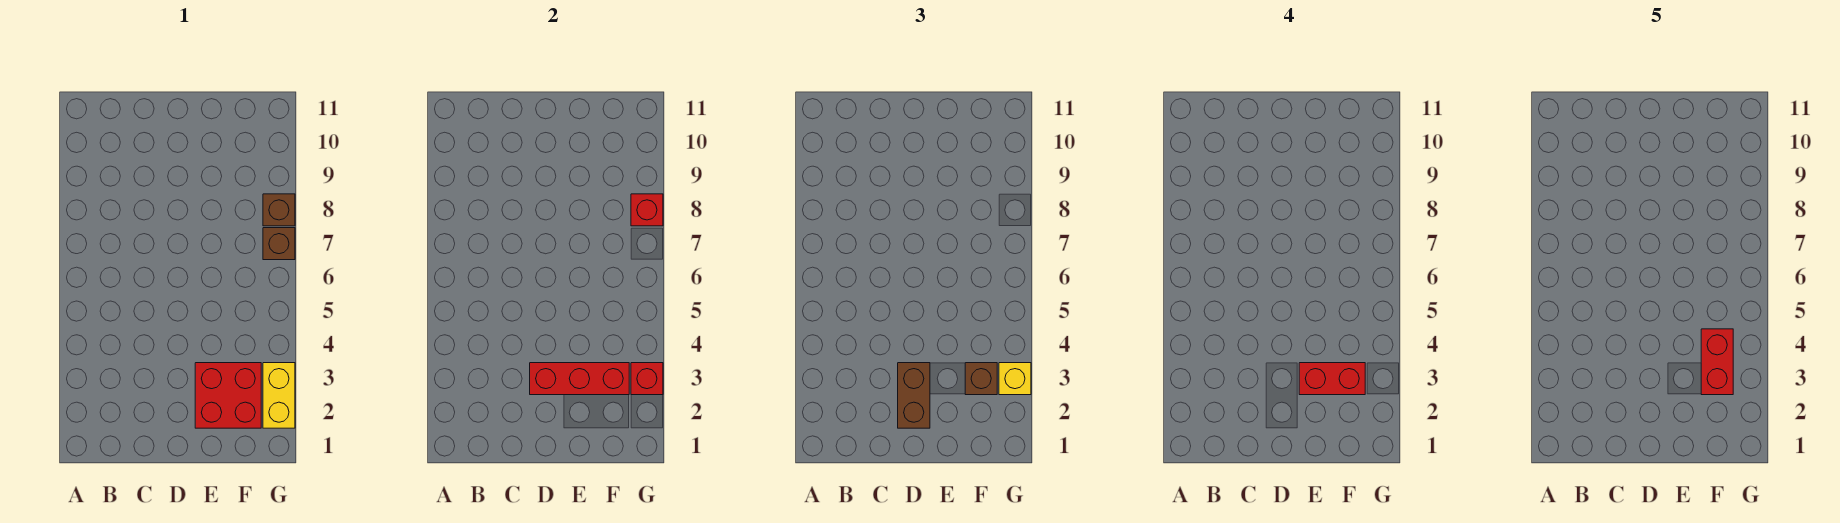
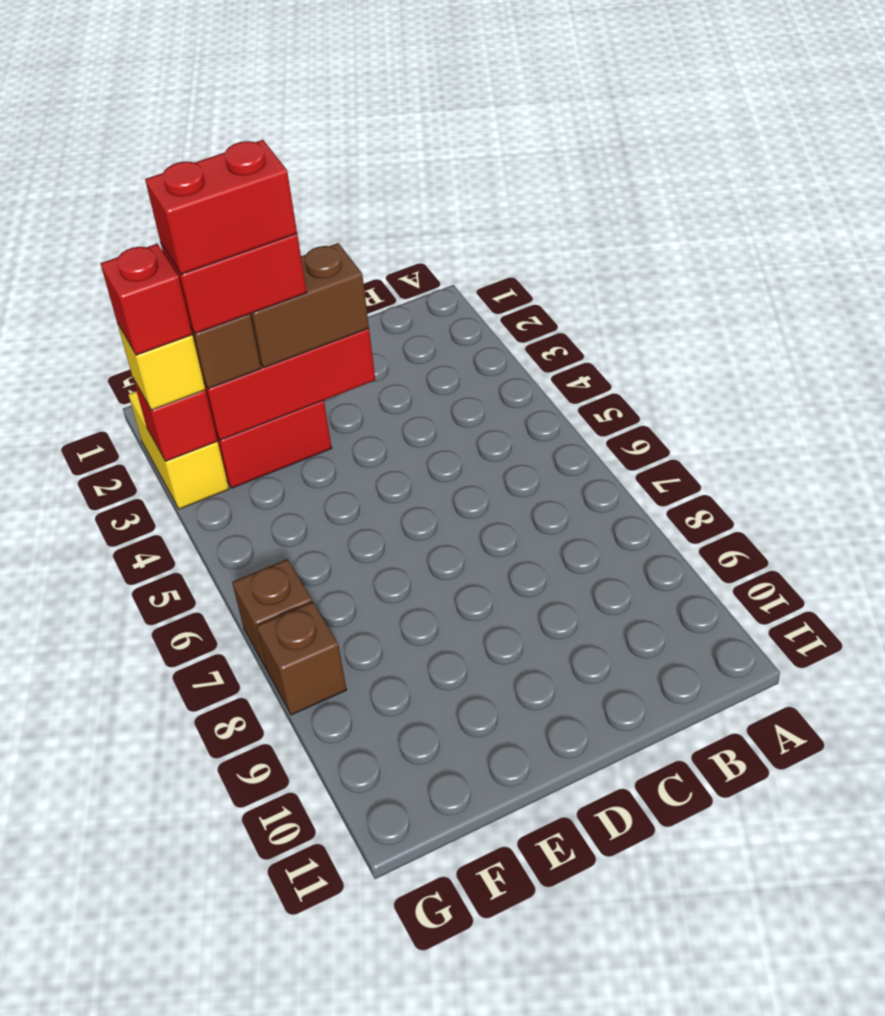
brown 1x2 brick [898,363,930,428] -> brown 1x2 brick turned to [250,243,369,368]
red 1x2 brick [1701,329,1733,395] -> red 1x2 brick turned to [145,140,297,274]
red 1x1 brick [631,194,663,226] -> red 1x1 brick moved to [100,244,192,355]

